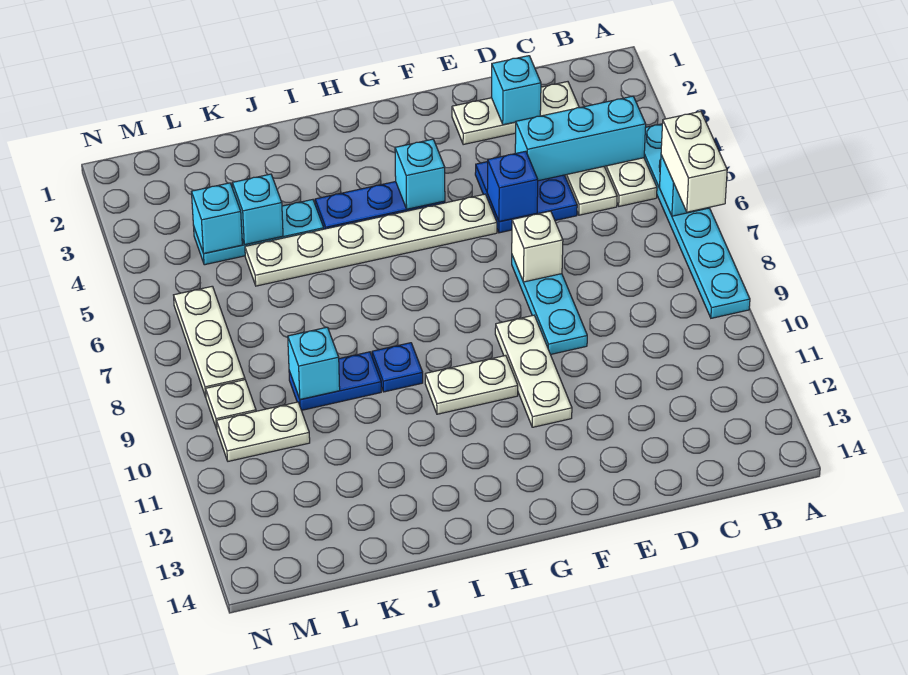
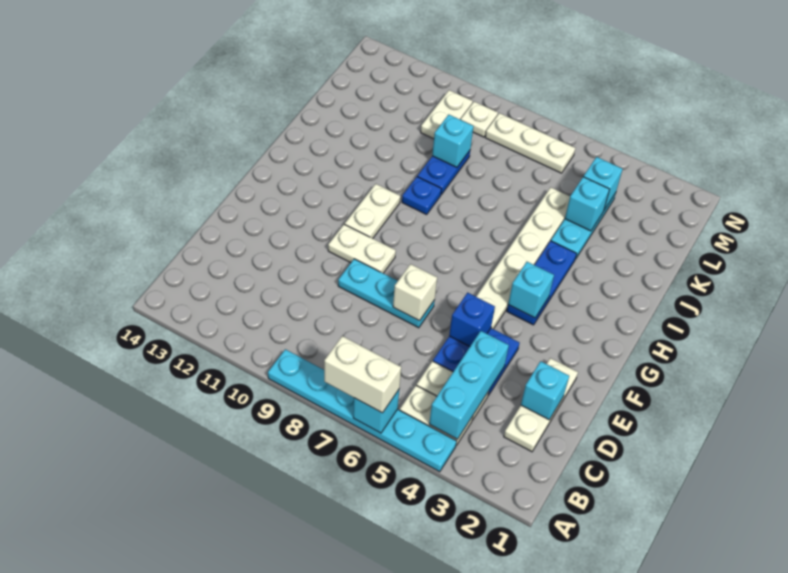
white 1x3 plate [495,315,572,427] -> white 1x2 plate [328,224,396,273]

